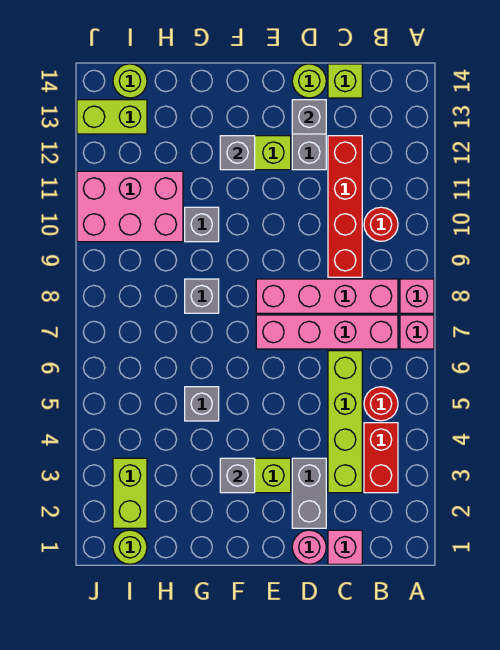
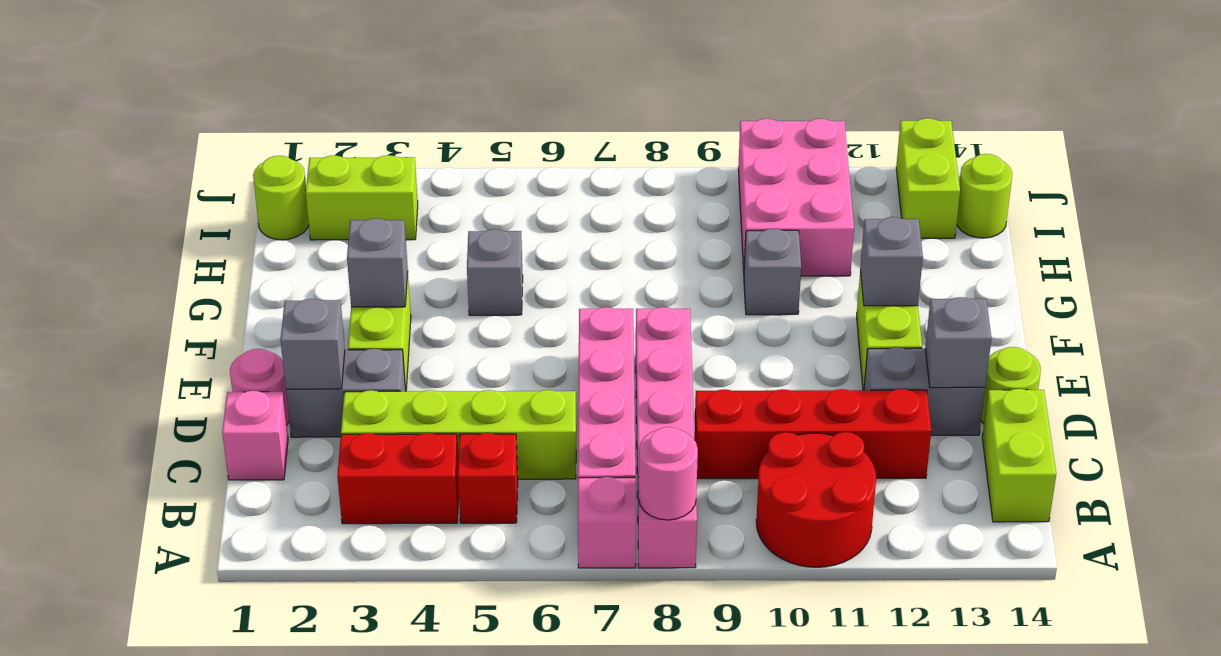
none -> pink 1x1 round brick [638,427,698,520]
red 1x1 round brick [364,387,398,421] -> red 1x1 brick [458,433,518,523]
red 1x1 round brick [364,207,398,241] -> red 2x2 round brick [756,432,876,567]
lime 1x1 brick [328,64,362,98] -> lime 1x2 brick [982,389,1056,522]
grey 1x1 brick [185,279,219,313] -> grey 1x1 brick moved to [281,299,345,389]

